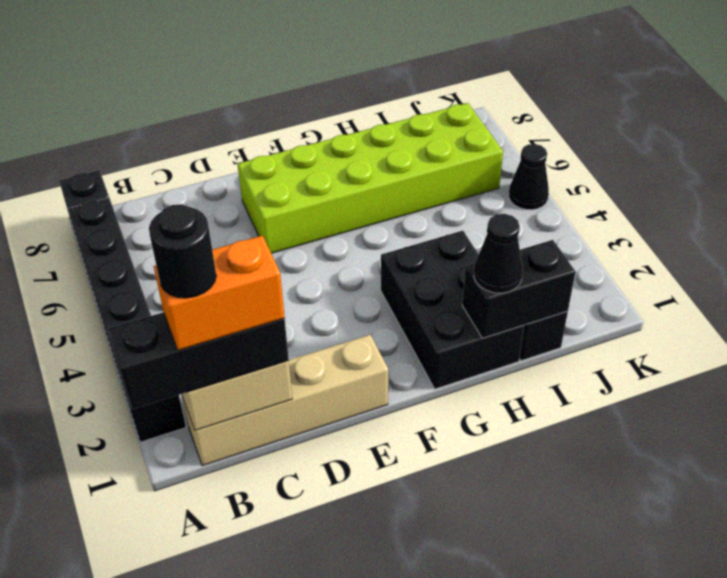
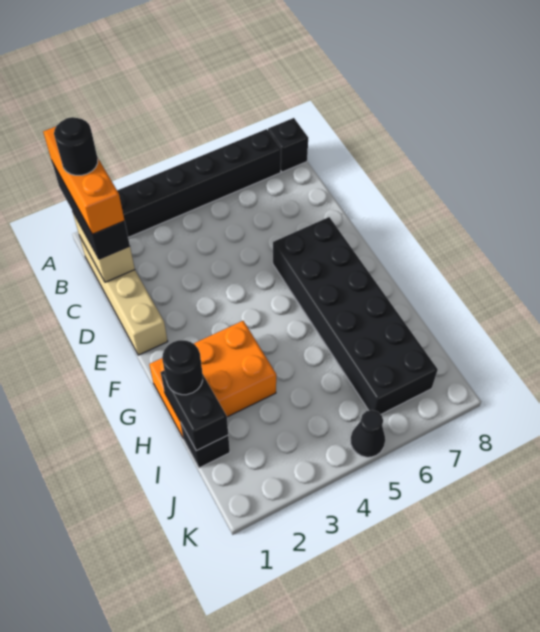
orange 1x2 brick [154,236,285,350] -> orange 1x3 brick [43,127,125,234]
lime 2x6 brick [238,103,503,253] -> black 2x6 brick [273,217,438,414]
black 2x3 brick [381,231,524,389] -> orange 2x3 brick [149,321,276,437]
black 1x1 cone [474,214,523,293] -> black 1x1 round brick [162,340,203,395]

